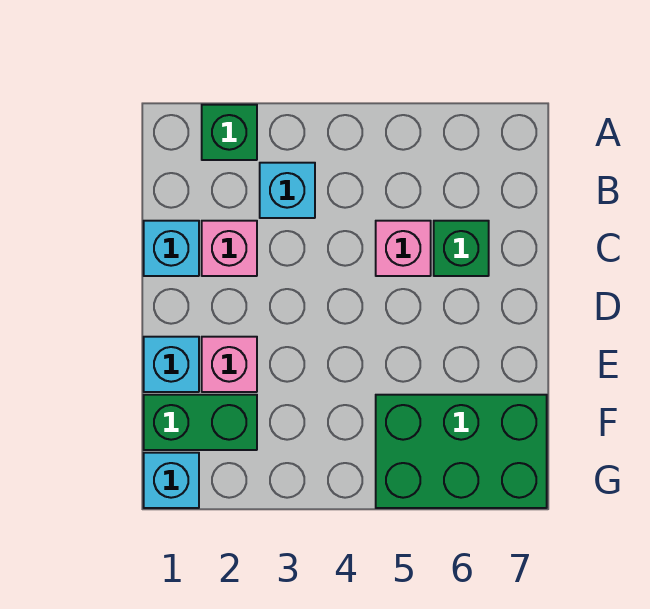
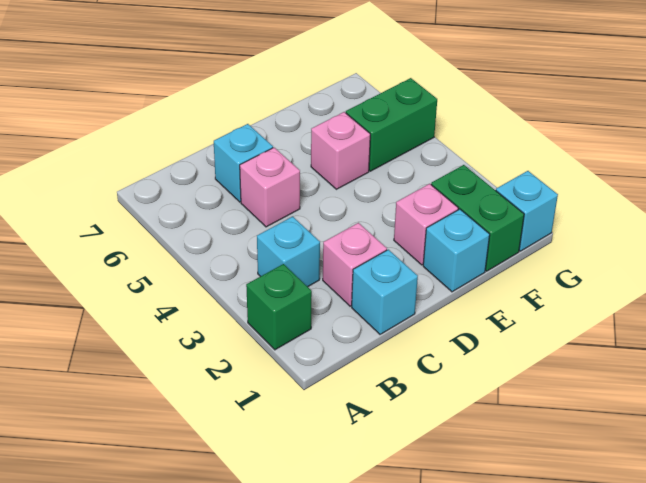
green 1x1 brick [434,221,489,276] -> cyan 1x1 brick [214,124,273,202]
none -> pink 1x1 brick [311,112,370,189]
green 2x3 brick [376,395,547,508] -> green 1x2 brick [346,78,437,171]

